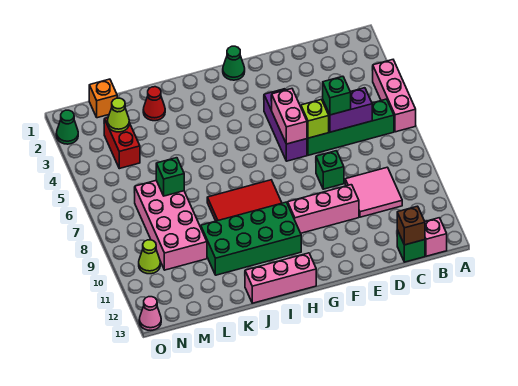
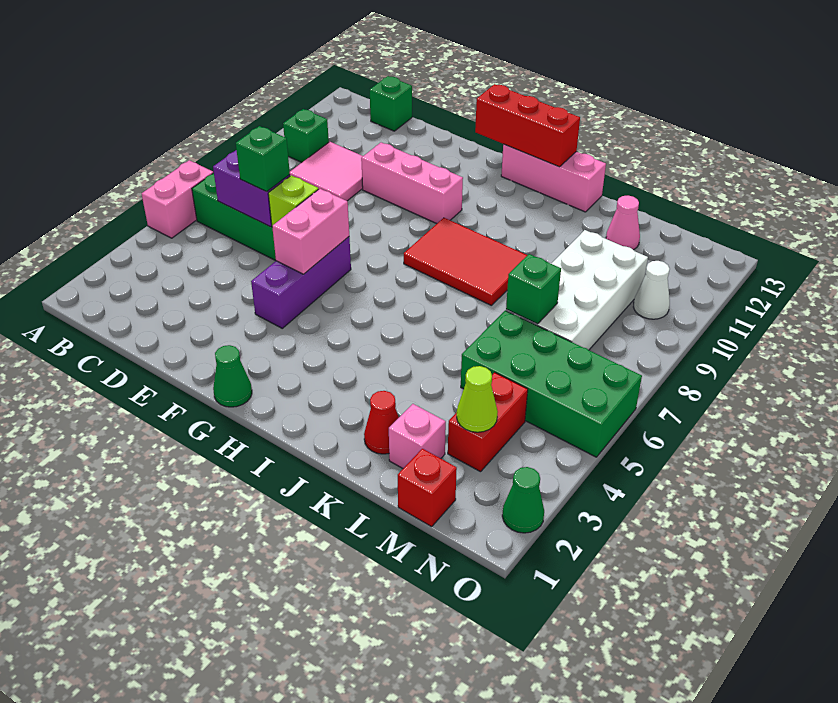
pink 1x3 brick [373,60,416,132] -> pink 1x2 brick [142,160,213,238]
pink 1x1 brick [425,218,447,256] -> pink 1x1 brick moved to [389,404,446,468]
brown 1x1 brick [397,206,425,245] -> none
green 1x1 brick [316,151,344,189] -> green 1x1 brick moved to [283,109,329,162]
none -> red 1x3 brick [475,84,580,167]
green 2x4 brick [201,202,301,275] -> green 2x4 brick moved to [461,311,642,457]
pink 2x4 brick [134,180,207,270] -> white 2x4 brick [506,230,648,350]
orange 1x1 brick [89,79,117,118] -> red 1x1 brick [398,449,457,527]
lime 1x1 cone [139,240,160,274] -> white 1x1 cone [634,261,670,319]
pink 1x1 cone [139,297,161,330] -> pink 1x1 cone moved to [606,196,640,250]

